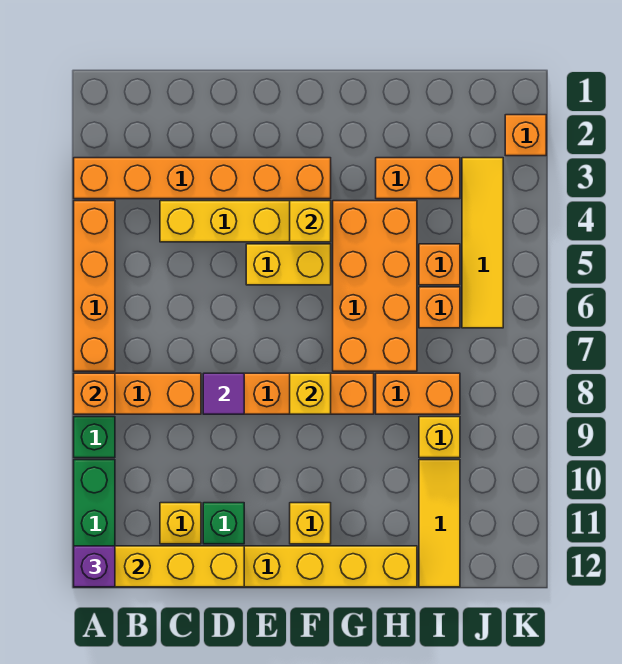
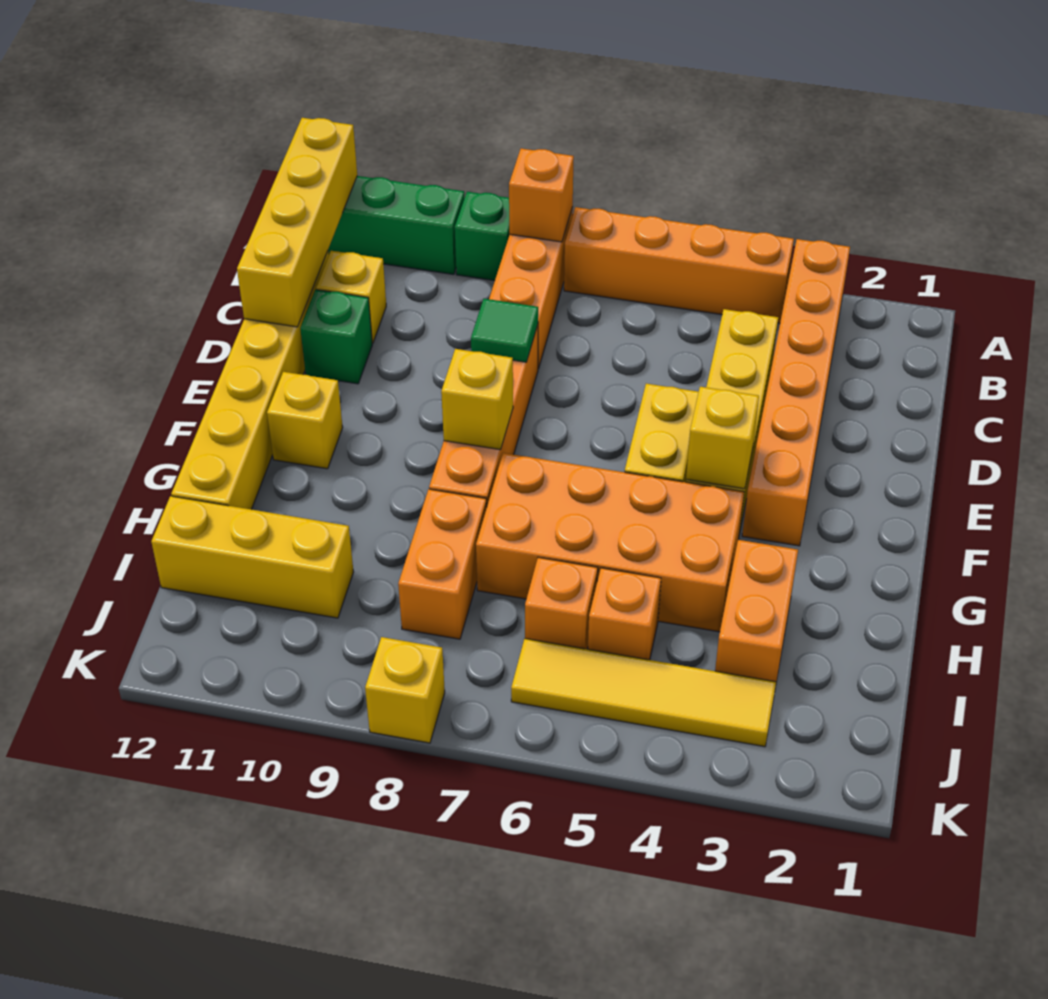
purple 1x1 brick [74,546,115,587] -> none
purple 1x1 tile [203,373,244,414] -> green 1x1 tile [471,299,538,362]
yellow 1x1 brick [419,417,460,458] -> yellow 1x1 brick moved to [365,637,445,743]
yellow 1x3 tile [419,460,460,587] -> yellow 1x3 brick [151,496,353,618]
orange 1x1 brick [505,115,546,156] -> none

